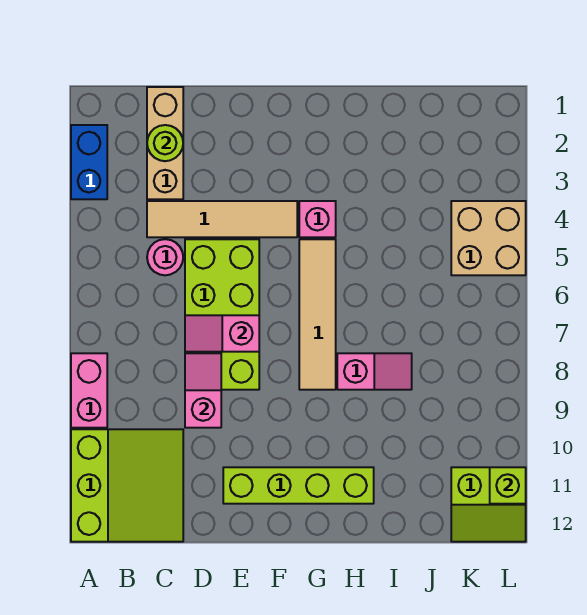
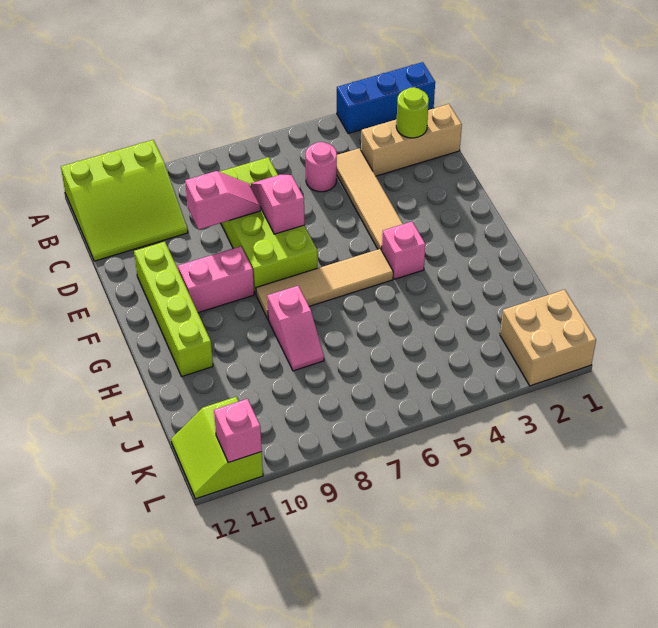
blue 1x2 brick [71,125,107,199] -> blue 1x3 brick [337,62,435,134]
pink 1x2 brick [71,353,107,428] -> pink 1x2 brick moved to [178,246,254,313]
lime 2x4 brick [185,239,259,390] -> lime 2x4 brick turned to [220,157,317,294]
tan 2x2 brick [451,201,526,275] -> tan 2x2 brick moved to [500,290,596,386]
lime 1x1 brick [490,467,526,504] -> pink 1x1 brick [214,399,262,463]

